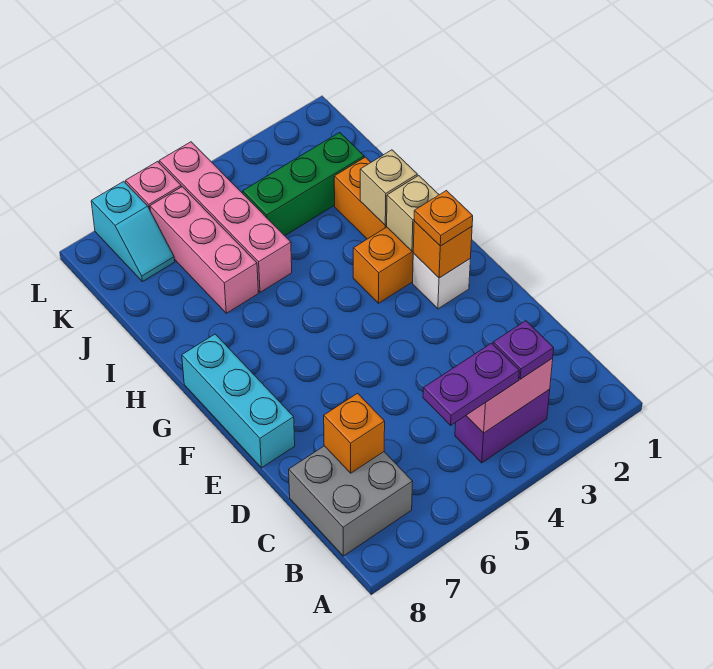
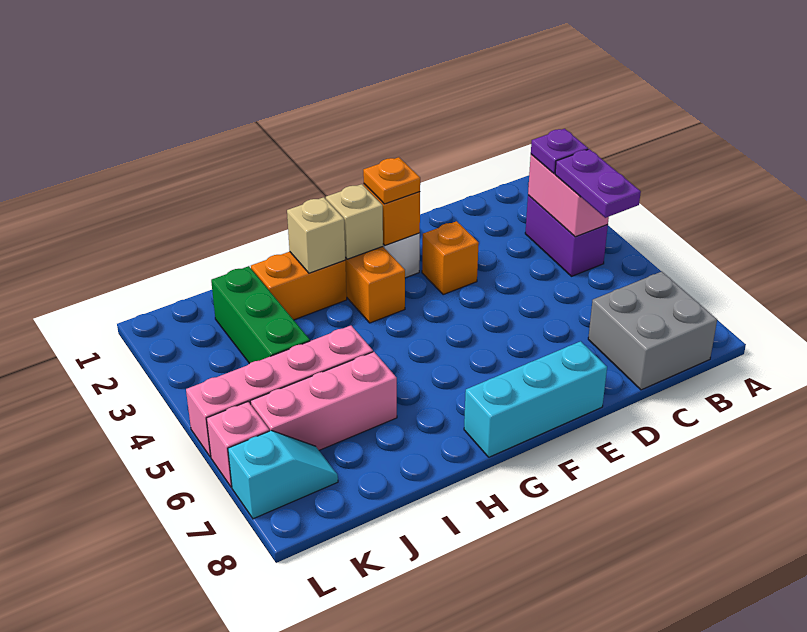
orange 1x1 brick [324,393,385,473] -> orange 1x1 brick moved to [422,221,479,295]

